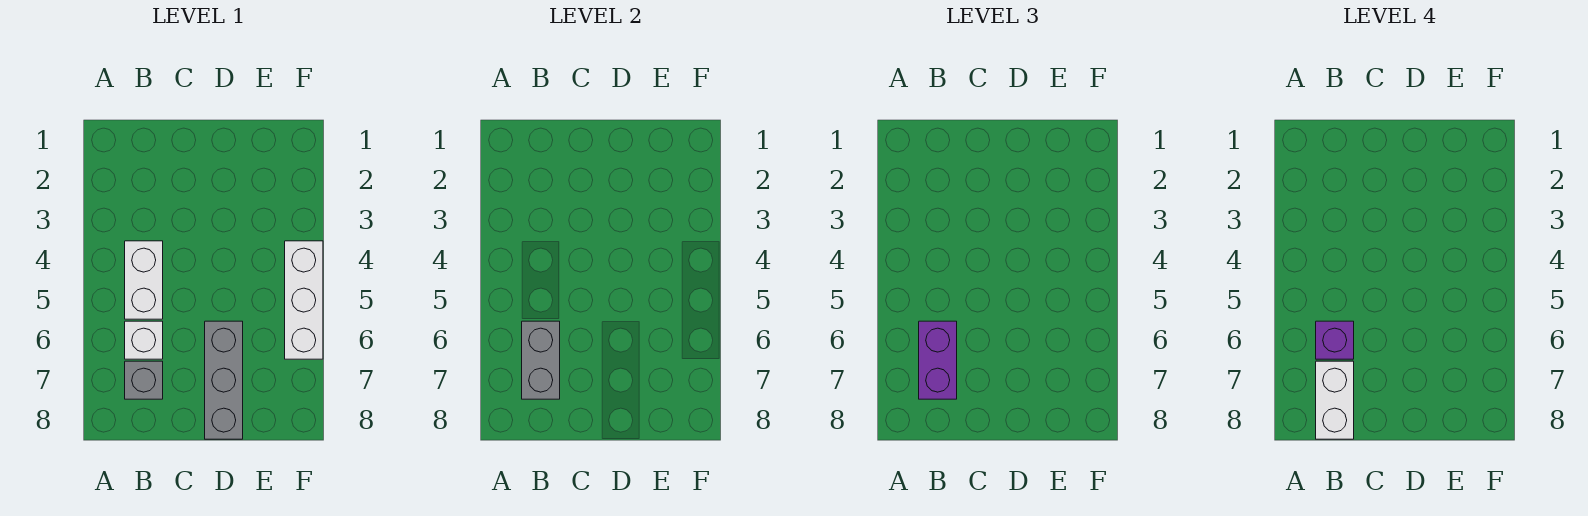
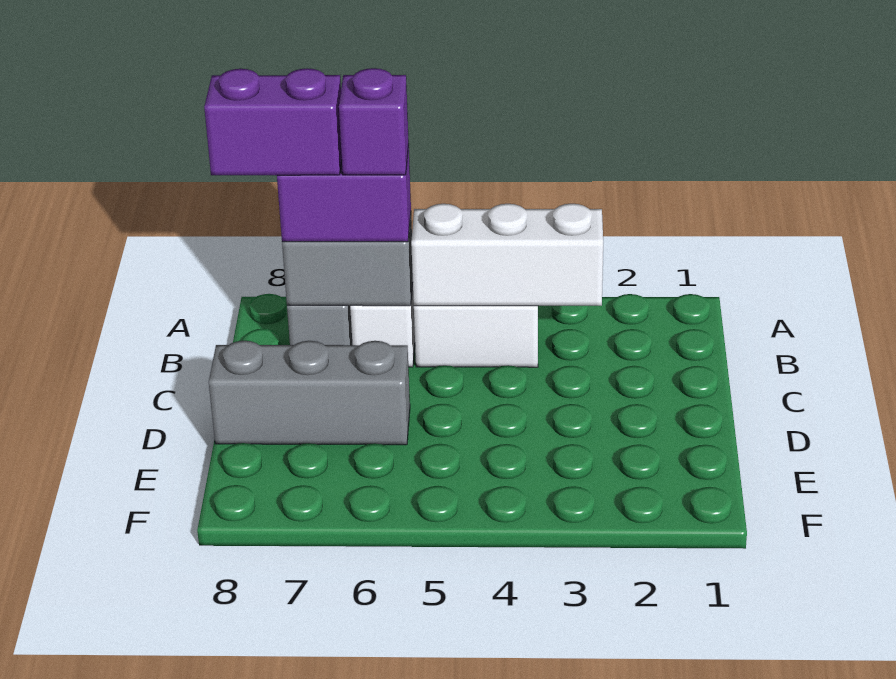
white 1x2 brick [1316,361,1354,439] -> purple 1x2 brick [204,68,342,175]
white 1x3 brick [285,241,323,359] -> white 1x3 brick moved to [411,204,603,306]

